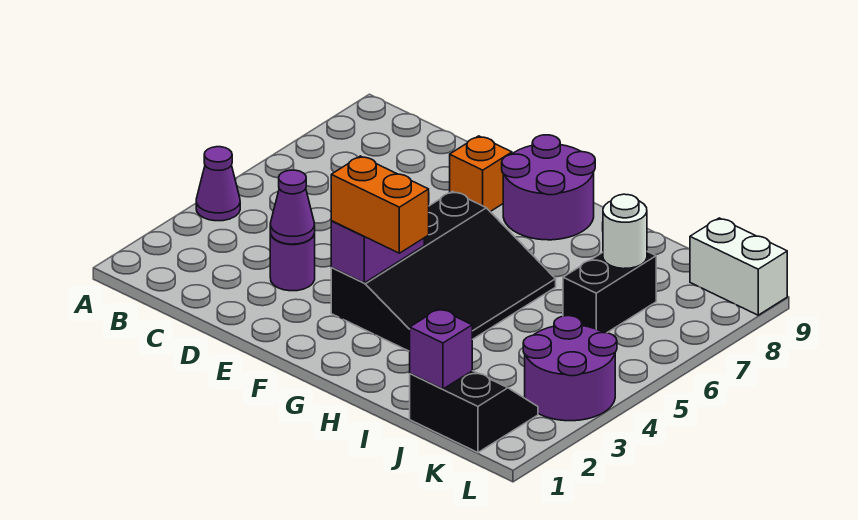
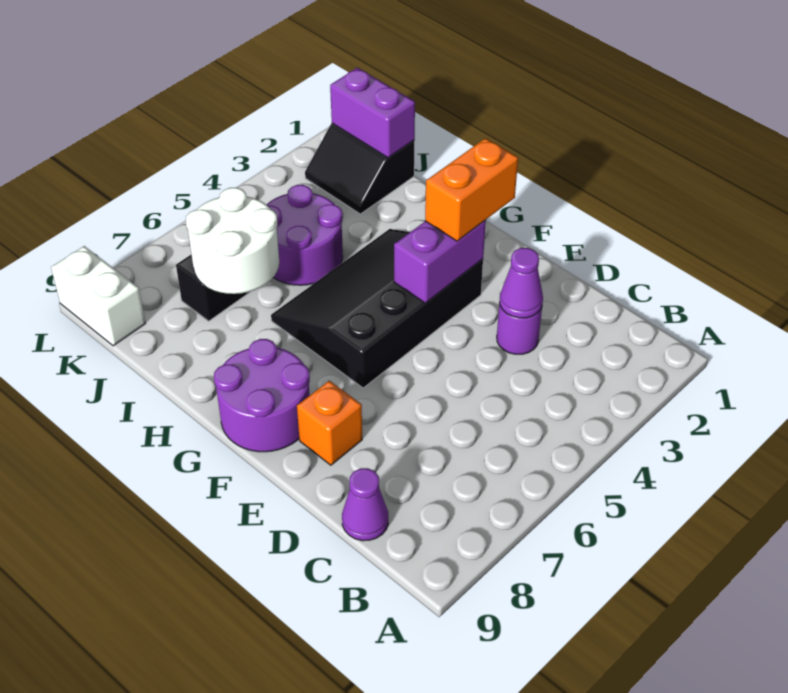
purple 1x1 cone [196,147,240,221] -> purple 1x1 cone moved to [342,468,388,541]
orange 1x2 brick [331,156,429,253] -> orange 1x2 brick turned to [425,138,518,241]
purple 1x1 brick [410,309,472,389] -> purple 1x2 brick [330,68,415,158]
white 1x1 round brick [603,194,647,269] -> white 2x2 round brick [186,188,279,294]
purple 2x2 round brick [523,316,617,421] -> purple 2x2 round brick moved to [267,185,343,285]

